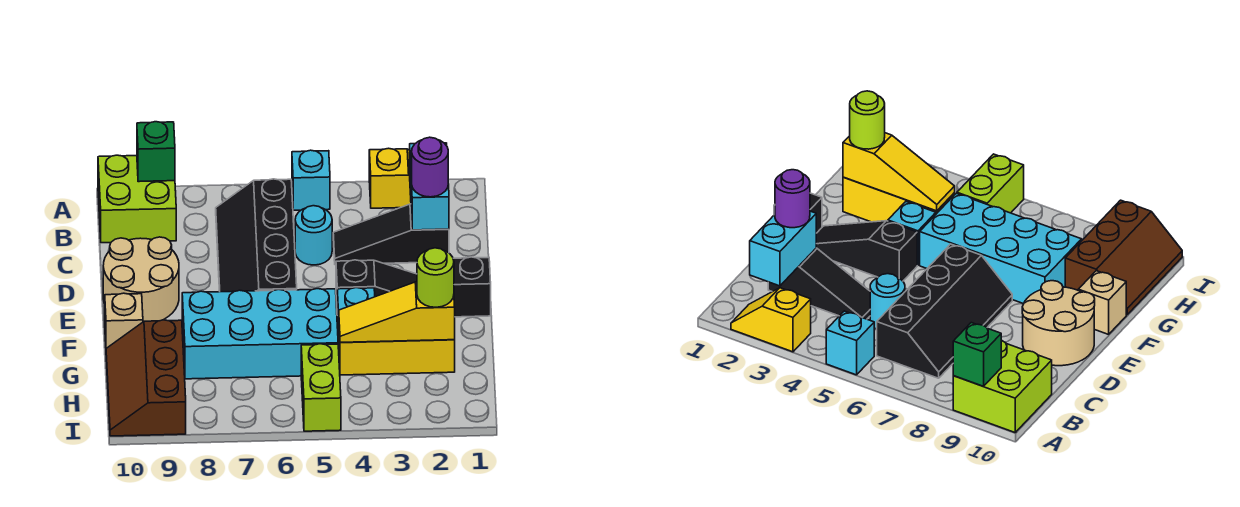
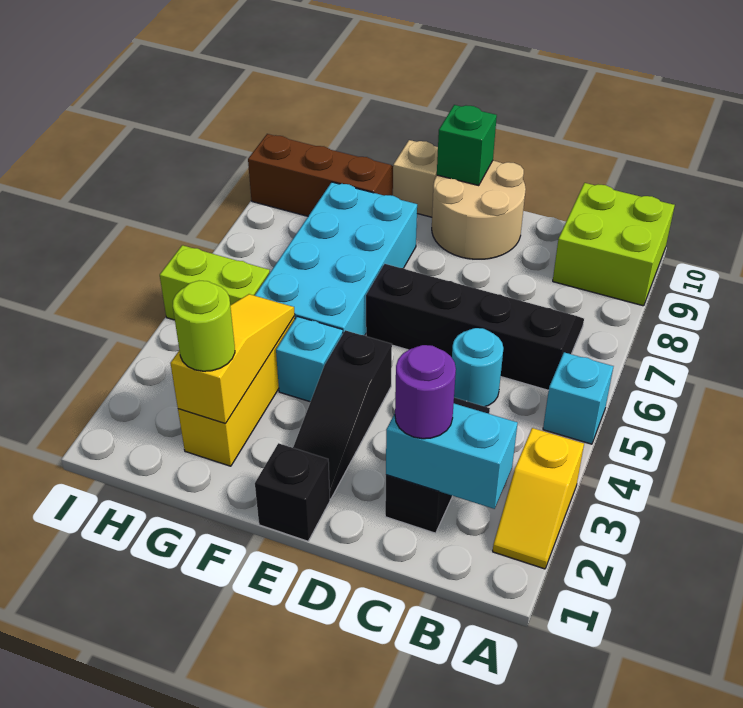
green 1x1 brick [137,122,175,182] -> green 1x1 brick moved to [437,105,497,186]

